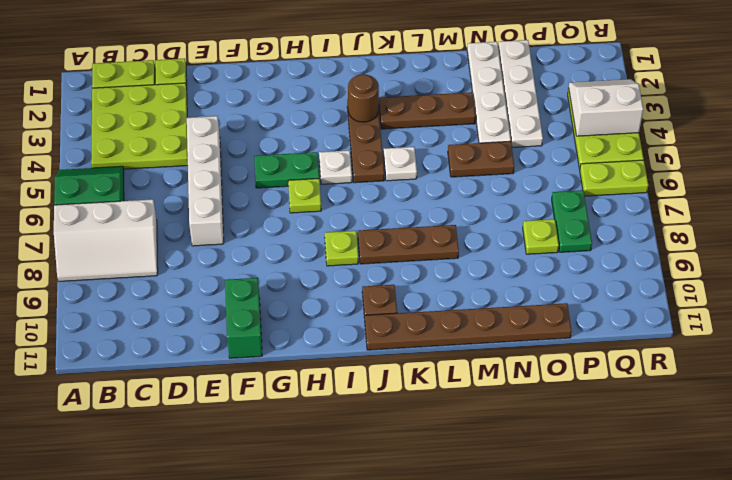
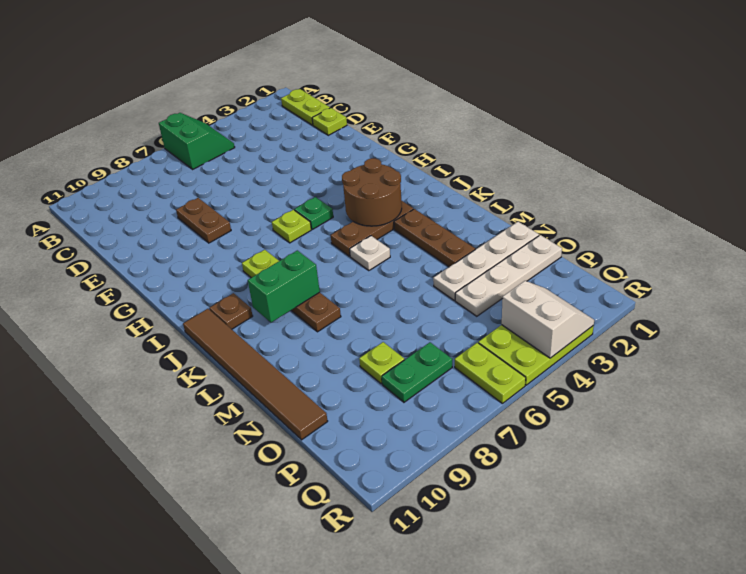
white 2x3 slope [54,199,158,282] -> none
lime 3x3 plate [91,83,188,169] -> none
white 1x4 brick [187,116,224,246] -> none
green 1x2 brick [225,278,262,358] -> green 1x2 brick moved to [248,250,320,323]
green 1x2 plate [254,152,319,188] -> green 1x1 plate [294,197,333,229]
white 1x1 plate [319,150,352,184] -> none
brown 1x1 round brick [348,74,379,122] -> brown 2x2 round brick [342,158,402,226]
brown 1x6 plate [365,303,572,350] -> brown 1x6 tile [183,309,328,440]
brown 1x2 plate [448,141,514,177] -> brown 1x2 plate moved to [176,198,231,243]

